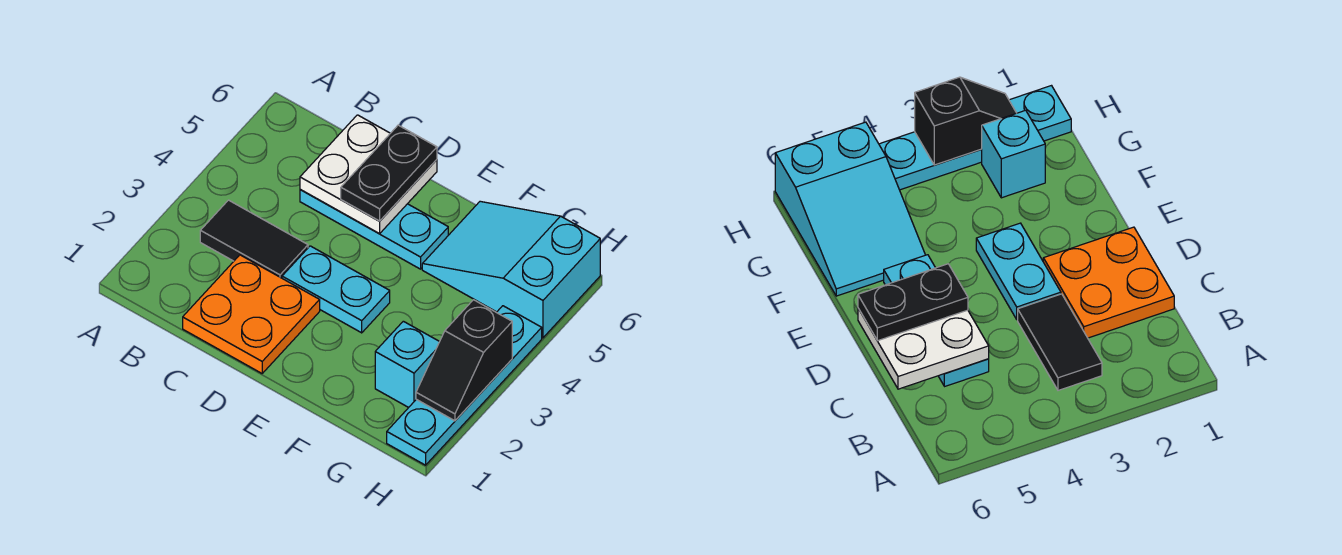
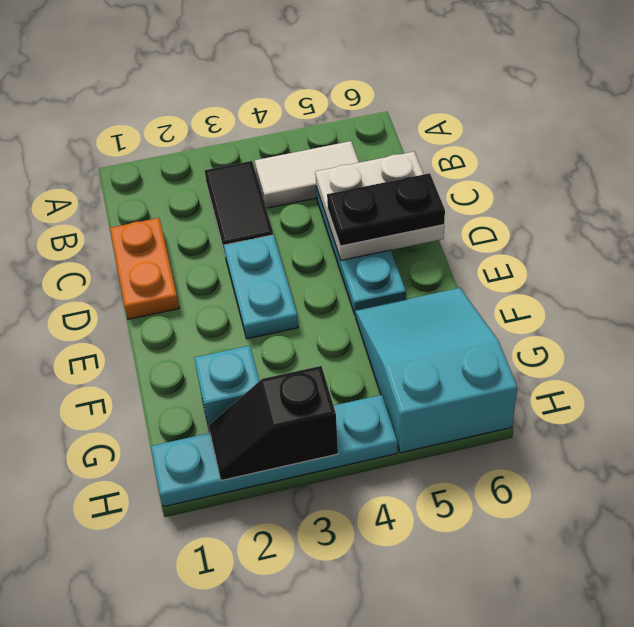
none -> white 1x2 tile [255,141,359,208]
orange 2x2 plate [183,255,320,373] -> orange 1x2 plate [110,218,179,319]

